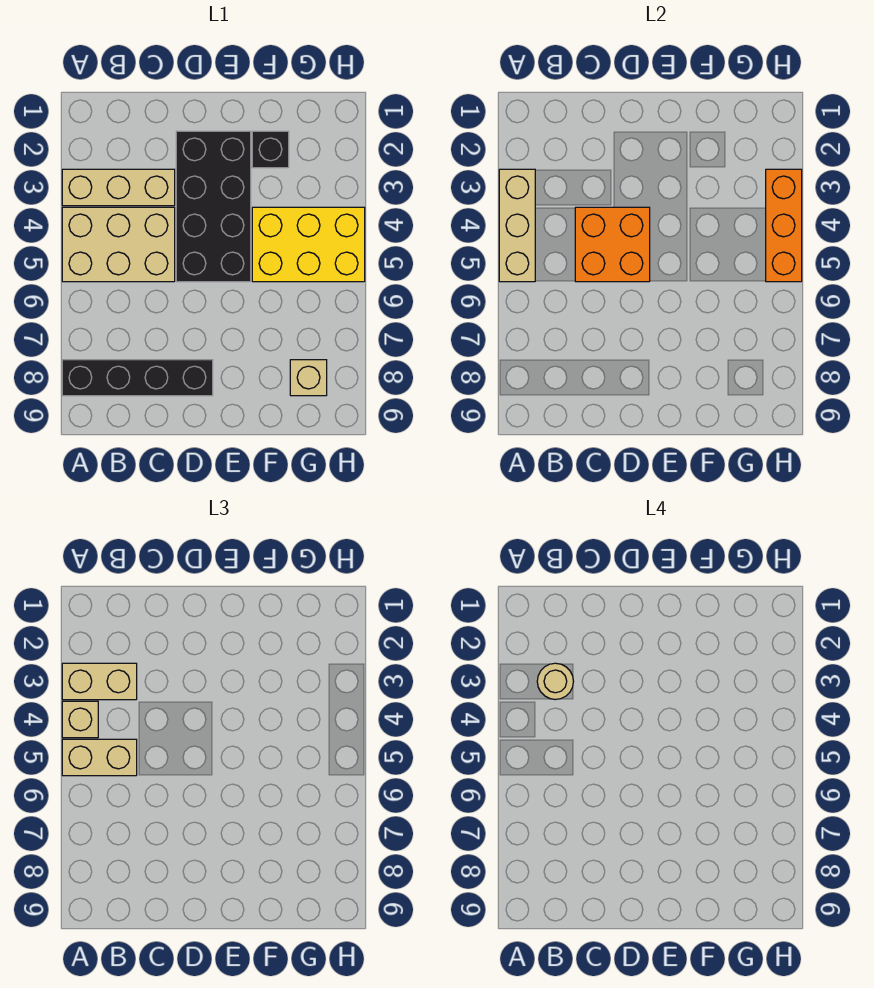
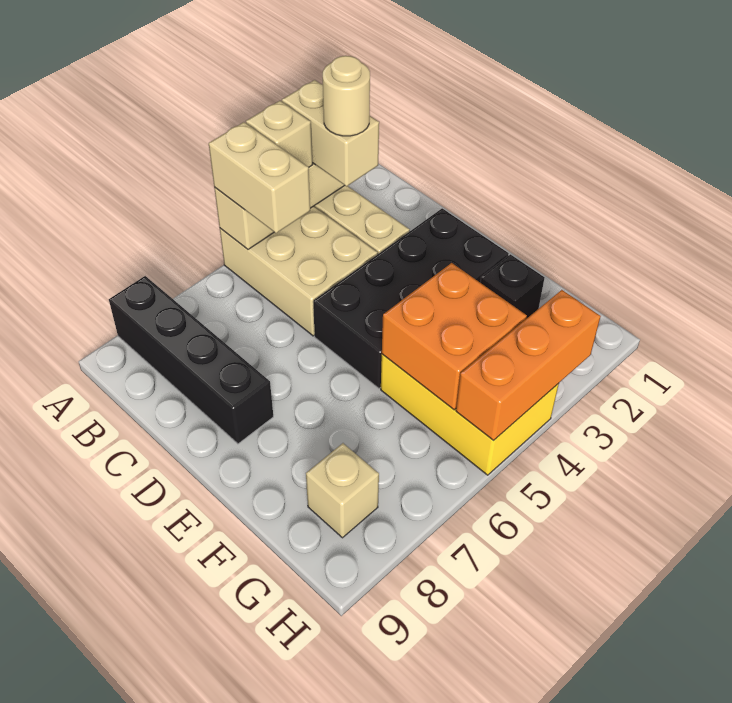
orange 2x2 brick [575,207,650,282] -> orange 2x2 brick moved to [382,263,527,410]

